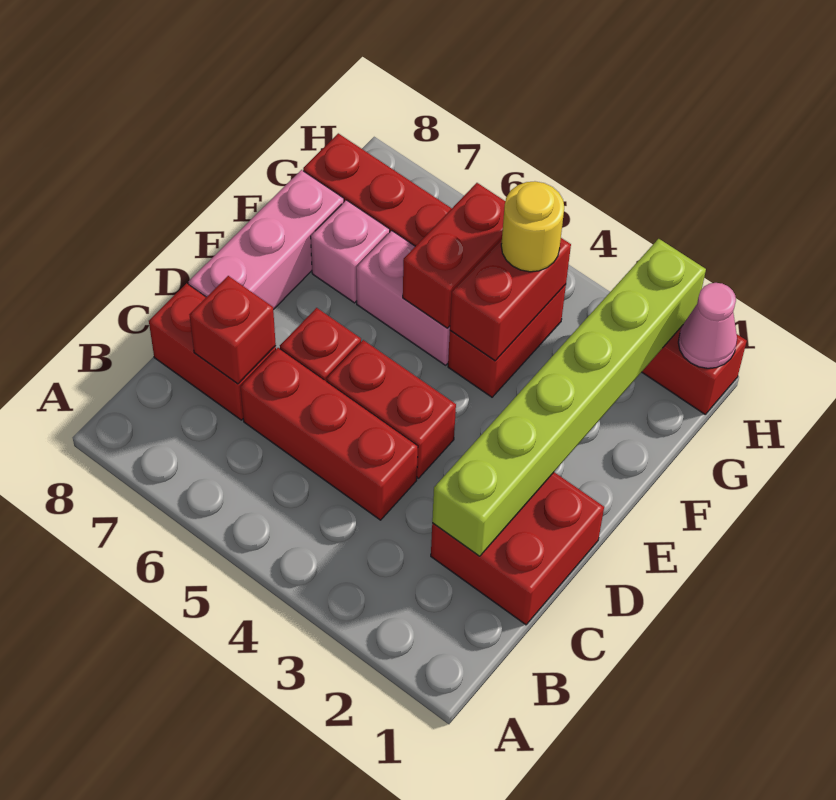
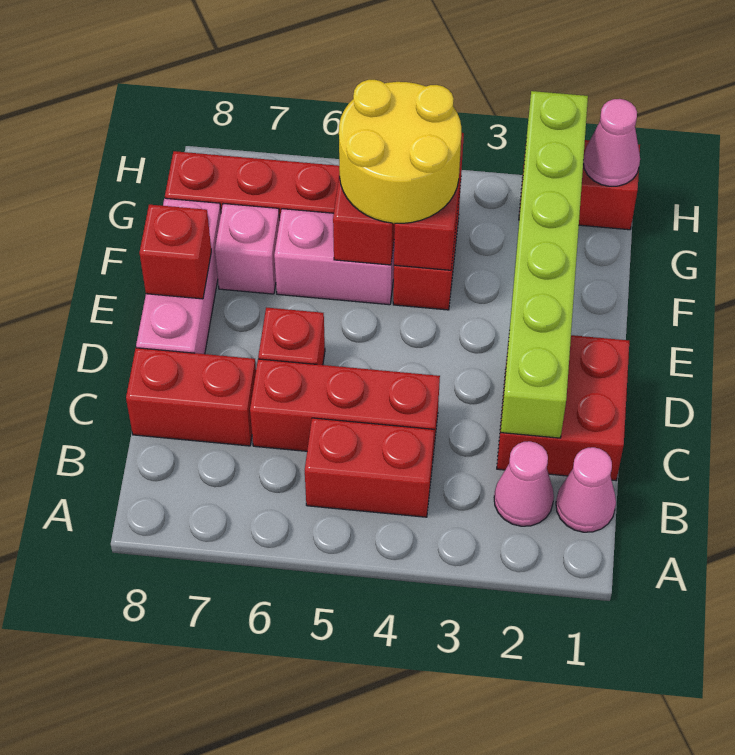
none -> pink 1x1 cone [556,447,616,532]
none -> pink 1x1 cone [494,441,554,526]
red 1x1 brick [190,276,276,384] -> red 1x1 brick moved to [140,205,211,299]
red 1x2 brick [327,340,456,478] -> red 1x2 brick moved to [305,418,434,517]
yellow 1x1 round brick [501,181,564,272] -> yellow 2x2 round brick [339,80,461,223]

